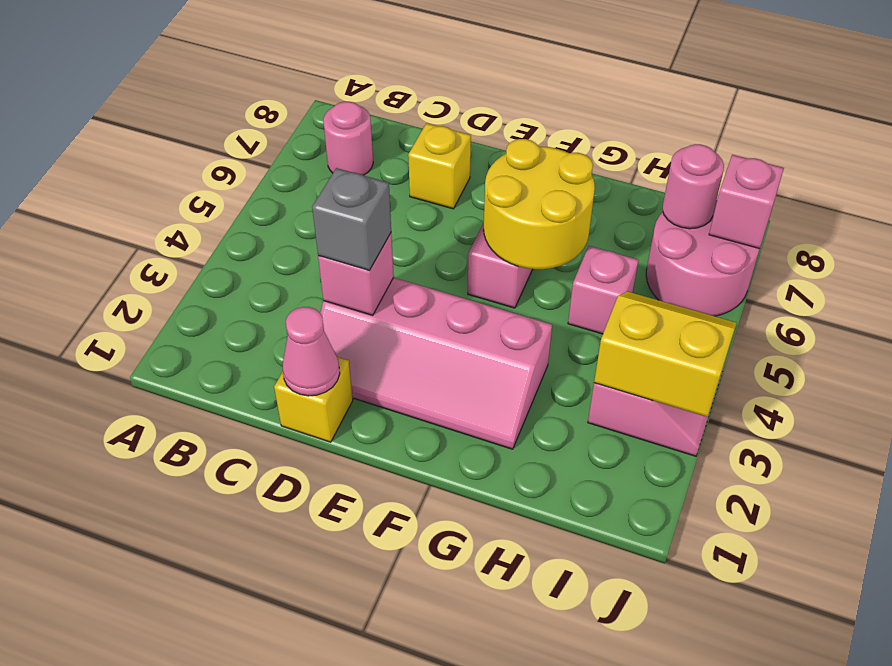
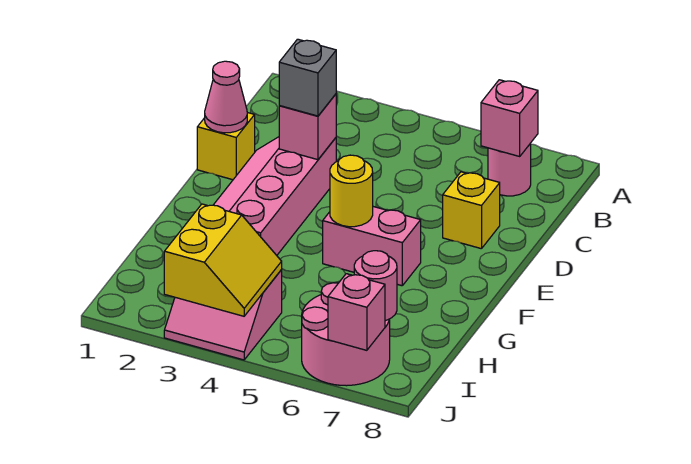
yellow 2x2 round brick [484,139,595,269] -> yellow 1x1 round brick [330,155,373,227]
pink 1x1 brick [568,246,639,334] -> pink 1x1 brick moved to [481,80,538,156]

